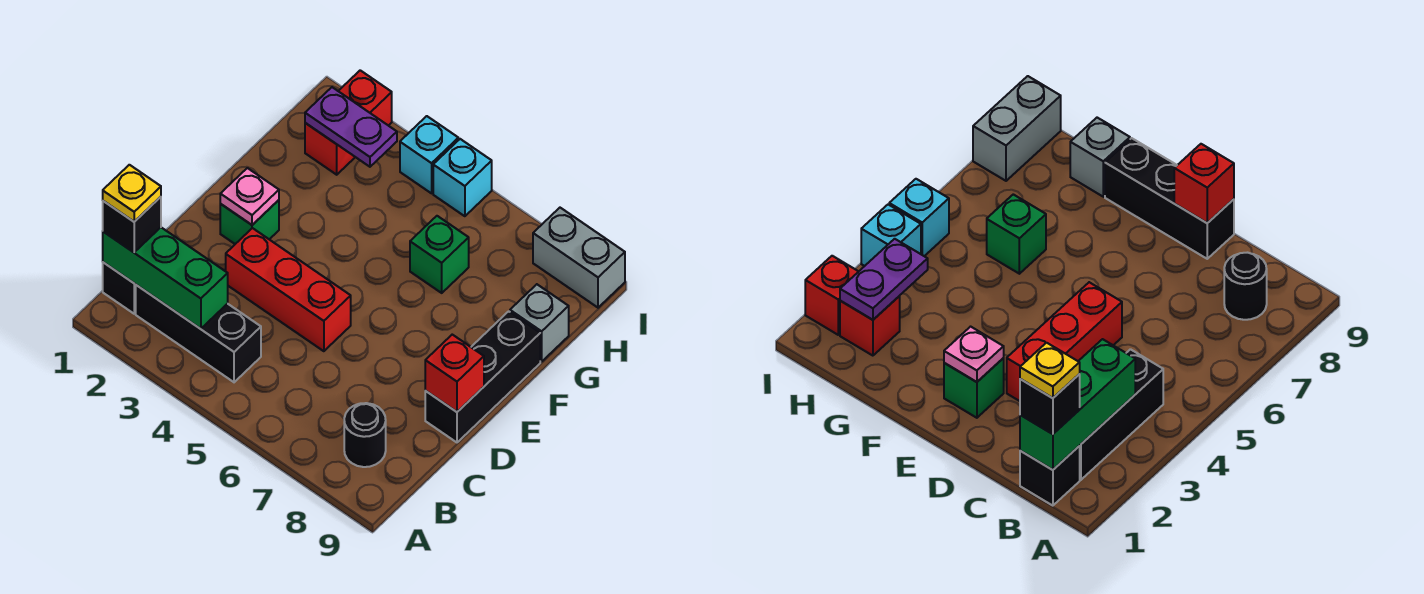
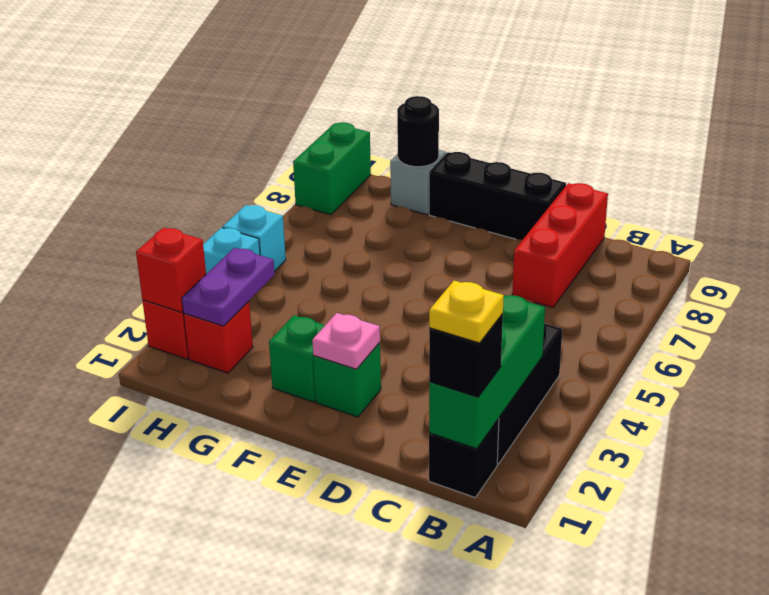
black 1x1 round brick [344,403,386,467] -> black 1x1 round brick moved to [397,96,439,167]
red 1x3 brick [226,228,351,351] -> red 1x3 brick moved to [512,183,608,307]
red 1x1 brick [425,335,484,412] -> red 1x1 brick moved to [136,228,206,312]
green 1x1 brick [410,216,469,293] -> green 1x1 brick moved to [269,315,325,402]
grey 1x2 brick [533,208,625,308] -> green 1x2 brick [293,122,371,215]

